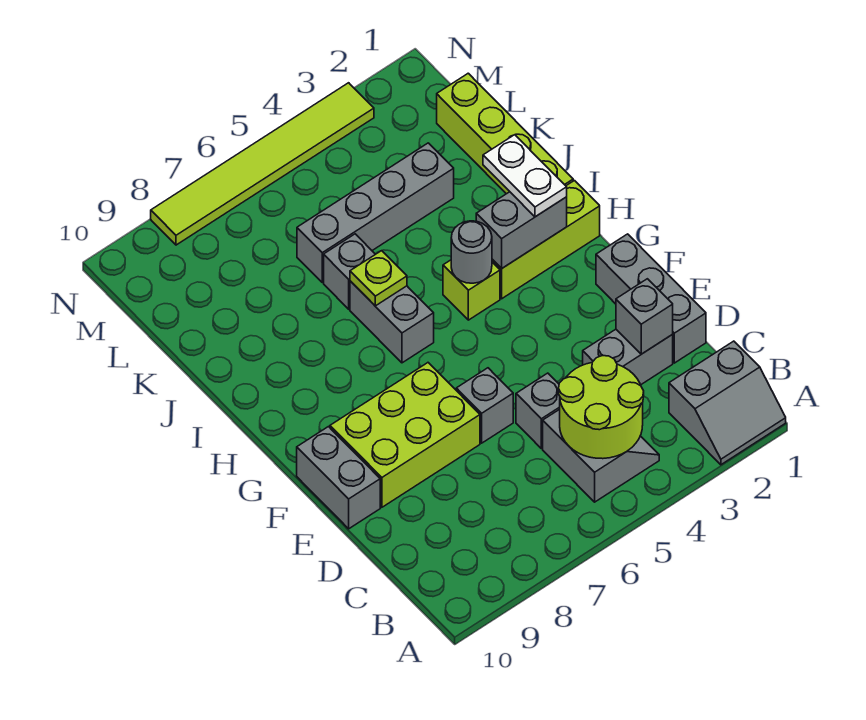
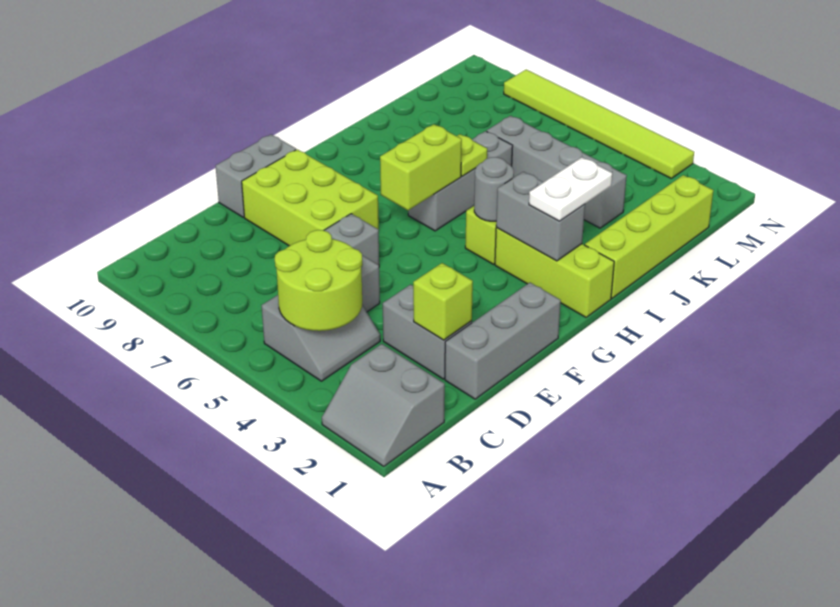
grey 1x1 brick [616,279,673,354] -> lime 1x1 brick [413,263,473,340]
none -> lime 1x2 brick [380,124,462,210]

